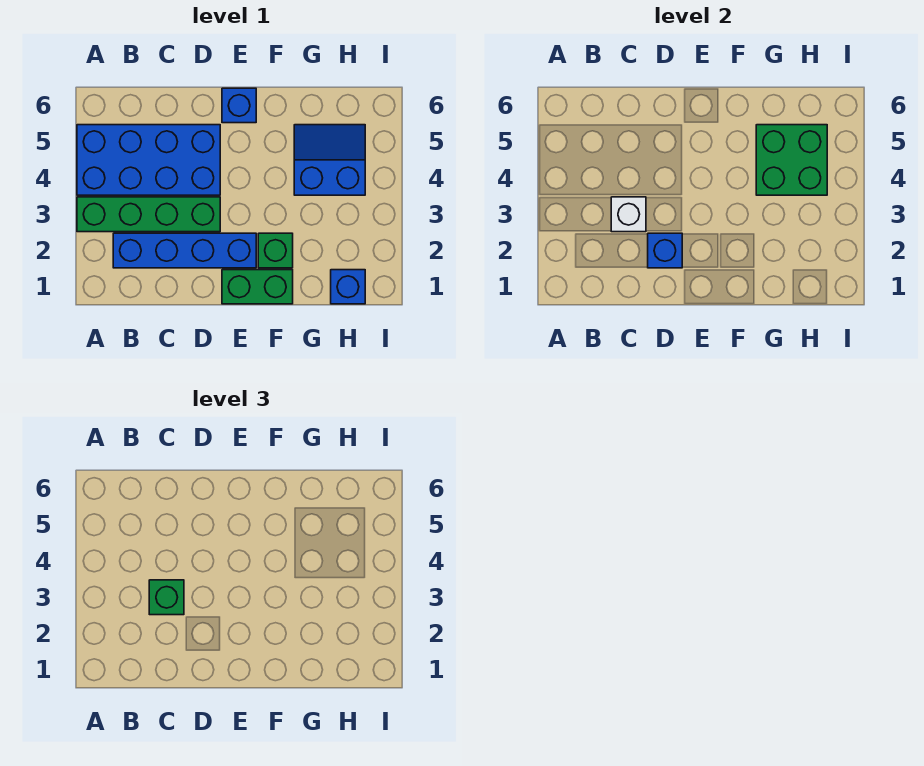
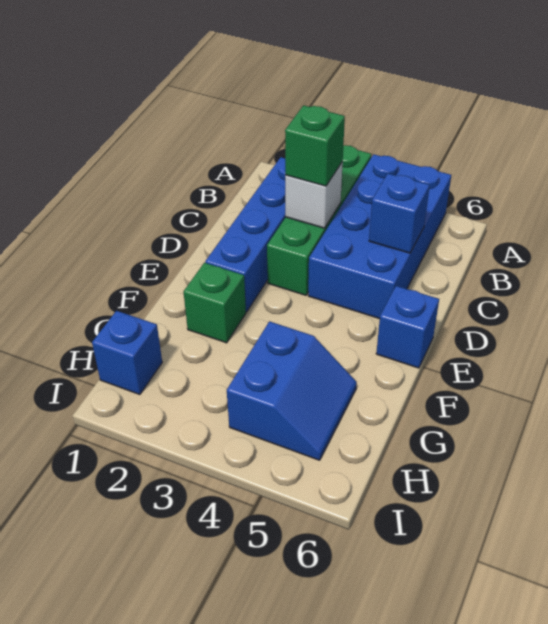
blue 1x1 brick [648,233,682,268] -> blue 1x1 brick moved to [369,174,430,253]
green 1x2 brick [222,270,293,304] -> none
green 2x2 brick [756,125,827,195] -> none

